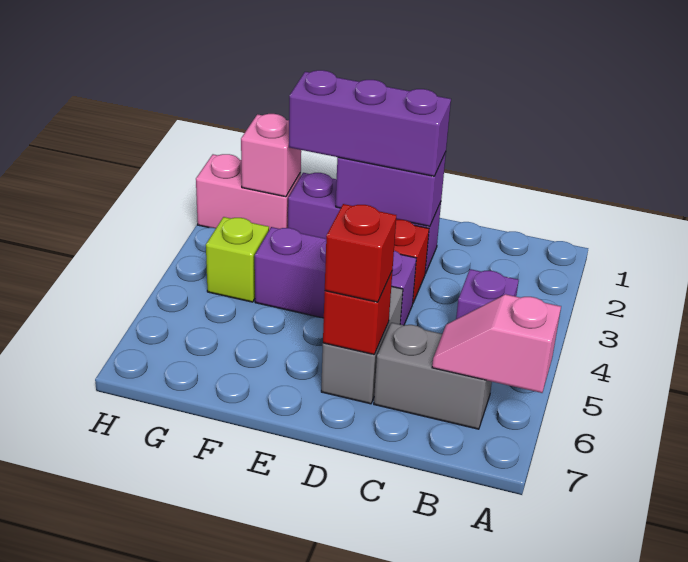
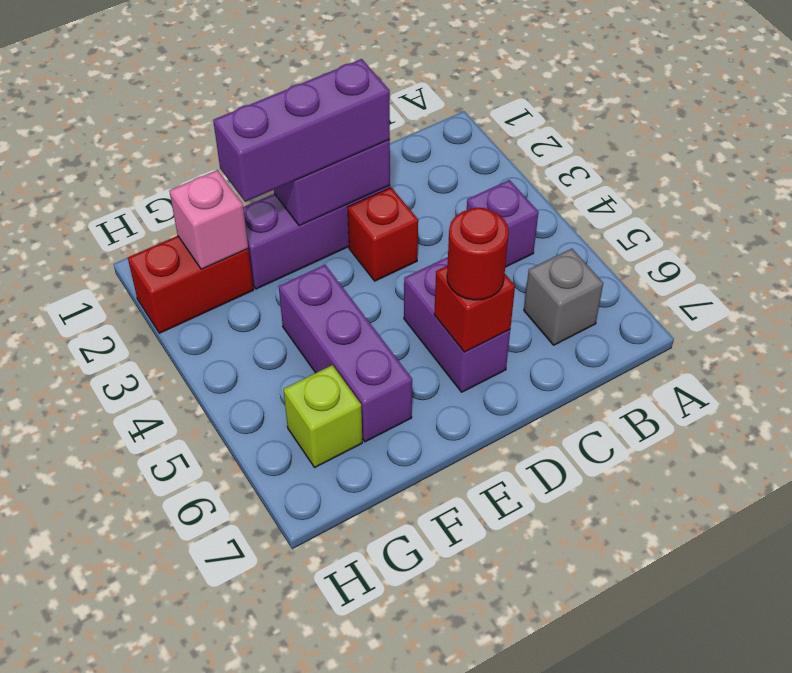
pink 1x2 slope [432,294,561,393] -> none
grey 1x2 brick [374,323,492,429] -> grey 1x1 brick [524,249,603,345]
purple 1x3 brick [255,227,416,325] -> purple 1x3 brick turned to [279,265,412,442]
grey 1x2 brick [321,286,403,404] -> purple 1x2 brick [404,257,510,392]
red 1x1 brick [325,204,396,302] -> red 1x1 round brick [447,208,509,300]
pink 1x2 brick [196,154,301,230] -> red 1x2 brick [128,236,254,333]
lime 1x1 brick [206,217,269,302] -> lime 1x1 brick moved to [283,365,362,467]

